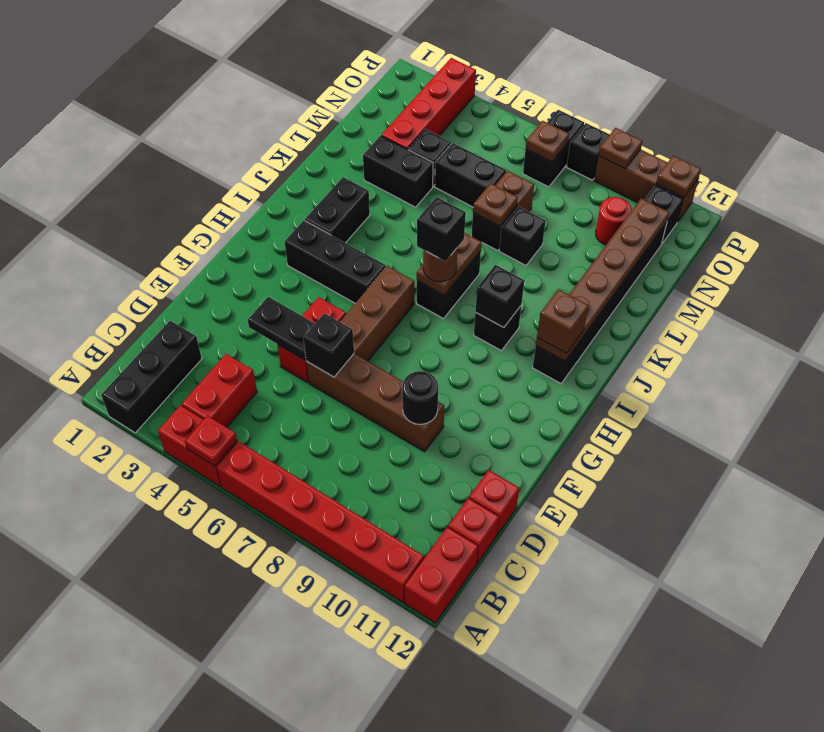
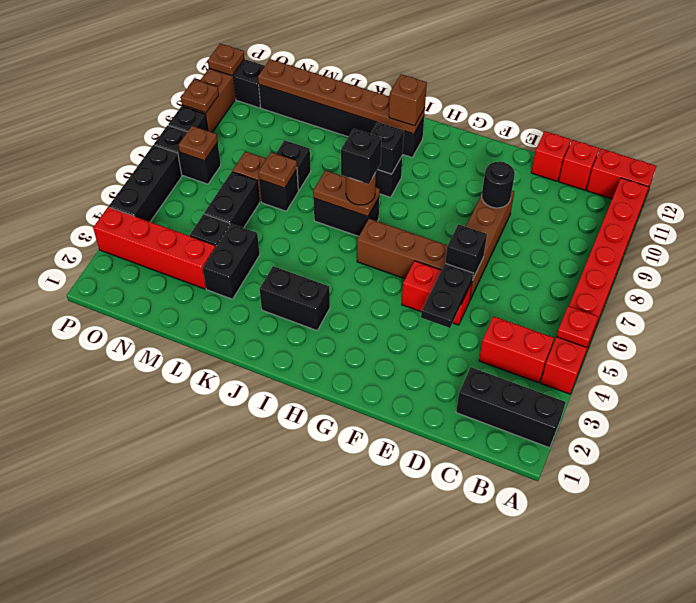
black 1x3 brick [285,220,386,303] -> black 1x3 brick moved to [109,145,182,222]
red 1x1 round brick [596,197,632,245] -> none

